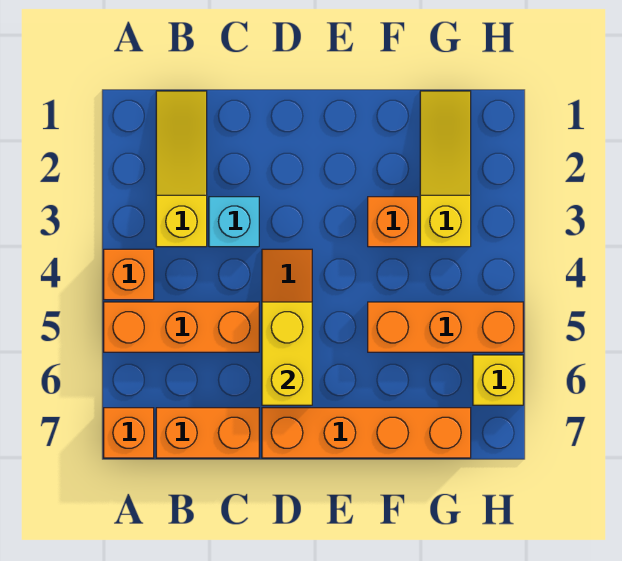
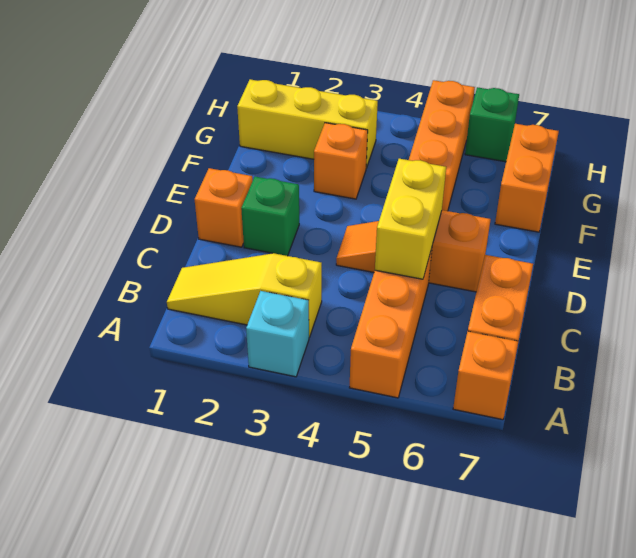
orange 1x1 brick [104,249,154,300] -> orange 1x1 brick moved to [195,168,253,247]
cyan 1x1 brick [209,197,259,247] -> cyan 1x1 brick moved to [246,291,309,377]
none -> green 1x1 brick [241,177,299,256]
yellow 1x2 brick [262,302,312,405] -> yellow 1x2 brick turned to [375,159,446,279]
orange 1x4 brick [262,408,471,458] -> orange 1x2 brick [495,124,559,232]
yellow 1x3 slope [420,91,471,247] -> yellow 1x3 brick [237,79,378,168]
yellow 1x1 brick [473,355,523,405] -> green 1x1 brick [465,87,519,162]

